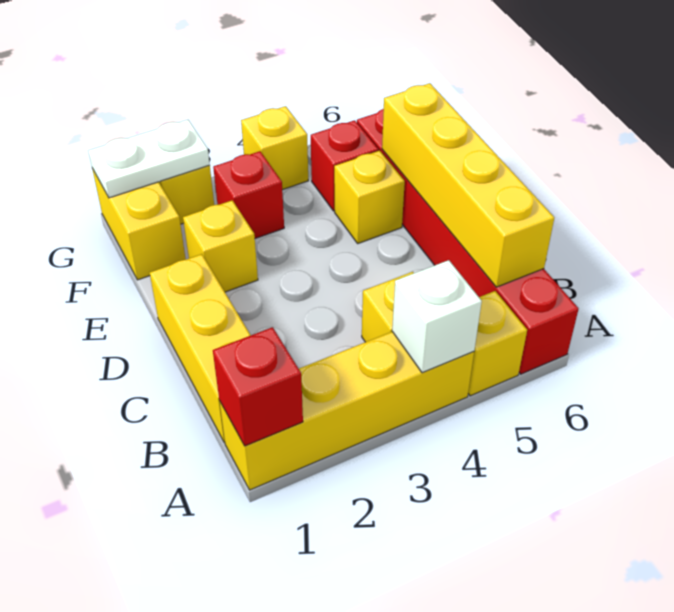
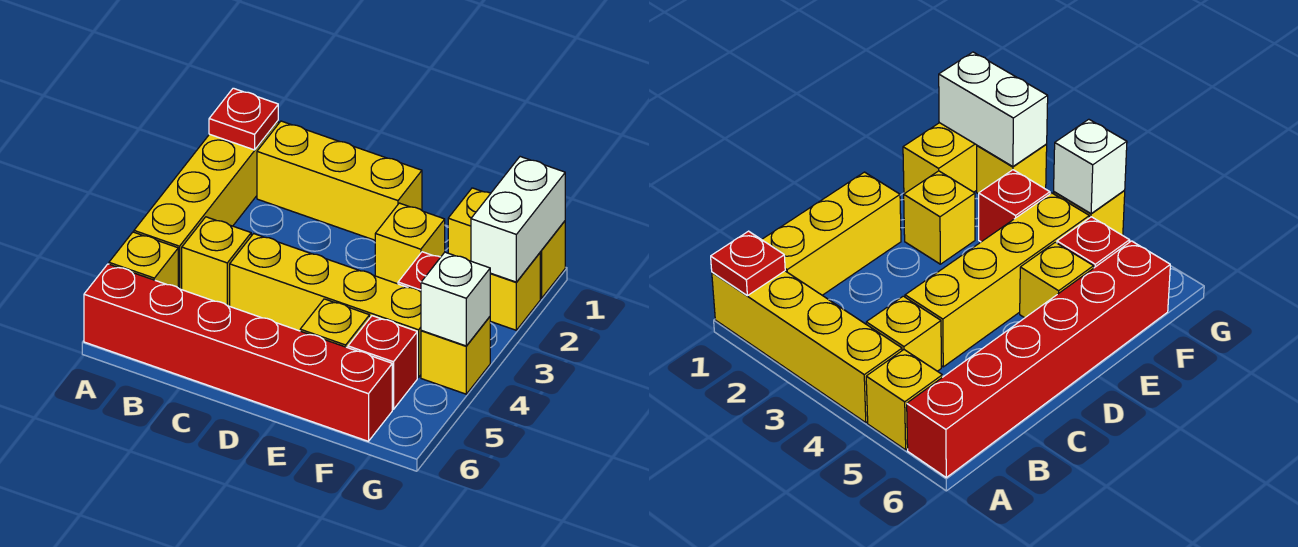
red 1x1 brick [213,327,303,446] -> red 1x1 plate [209,88,278,150]
white 1x1 brick [392,260,482,373] -> white 1x1 brick moved to [421,252,491,346]
yellow 1x4 brick [382,83,554,287] -> yellow 1x4 brick moved to [230,234,421,378]
white 1x2 plate [89,120,210,198] -> white 1x2 brick [471,157,565,282]

